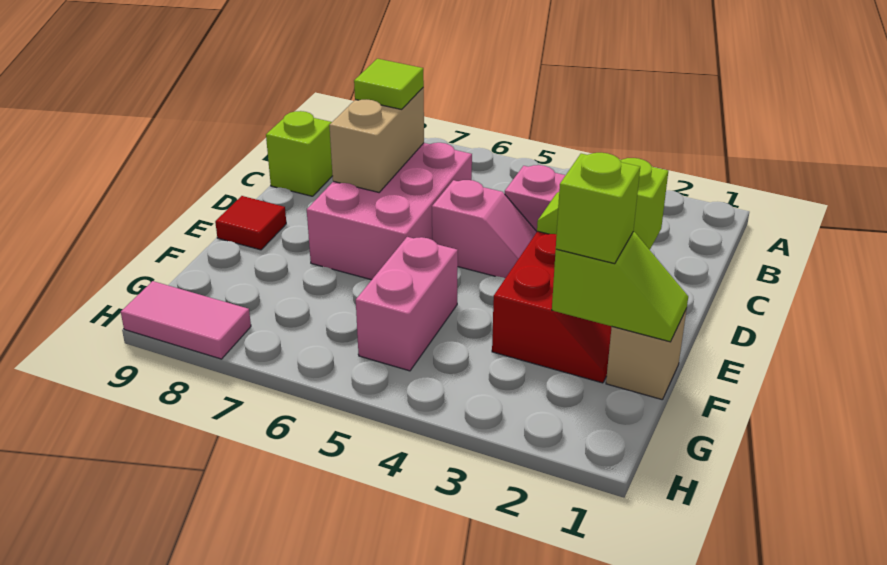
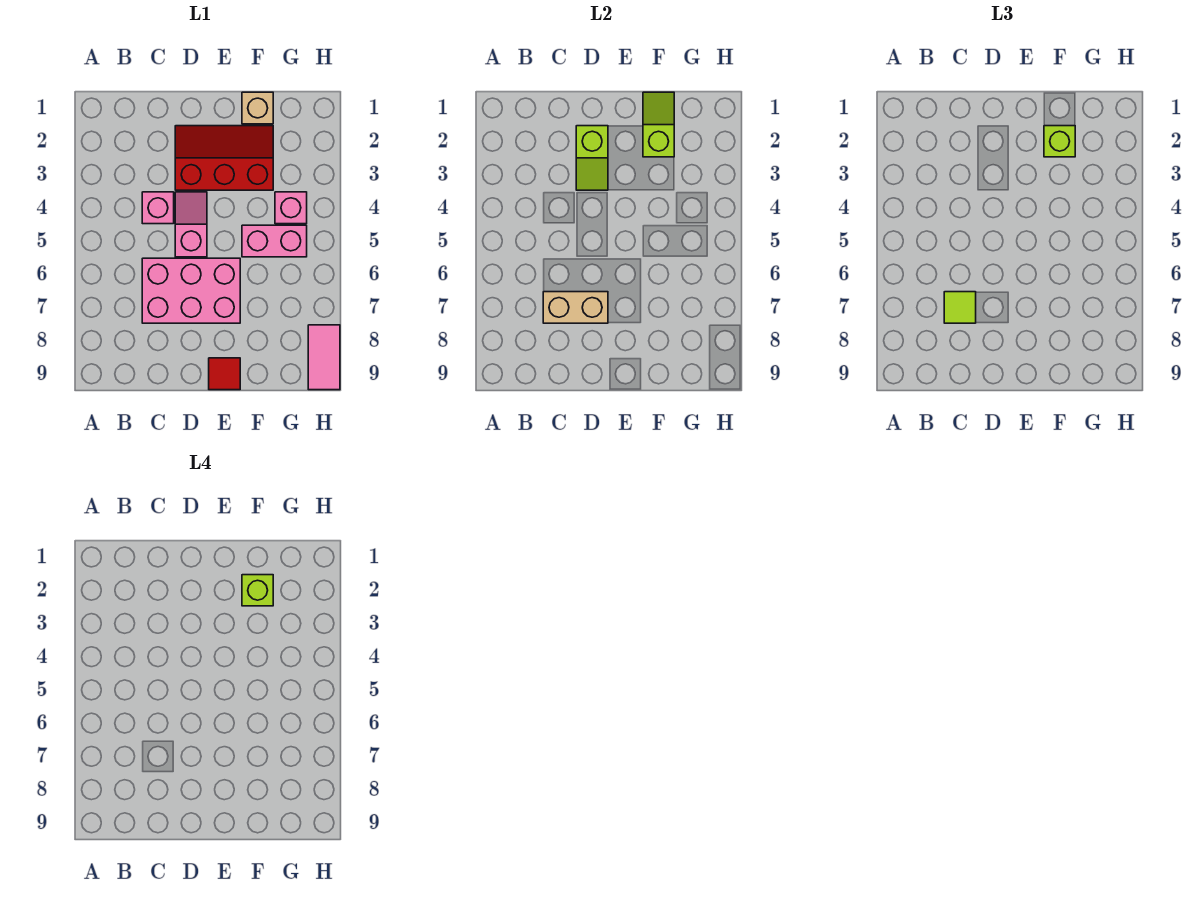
lime 1x1 brick [266,111,332,196] -> lime 1x1 brick moved to [242,575,273,606]
none -> pink 1x1 brick [275,192,307,224]

